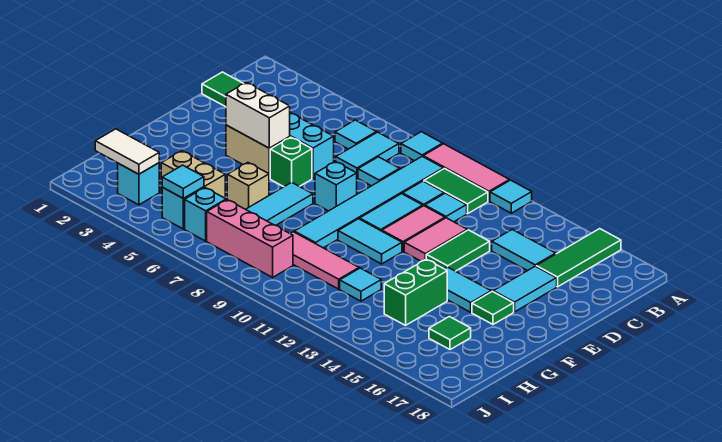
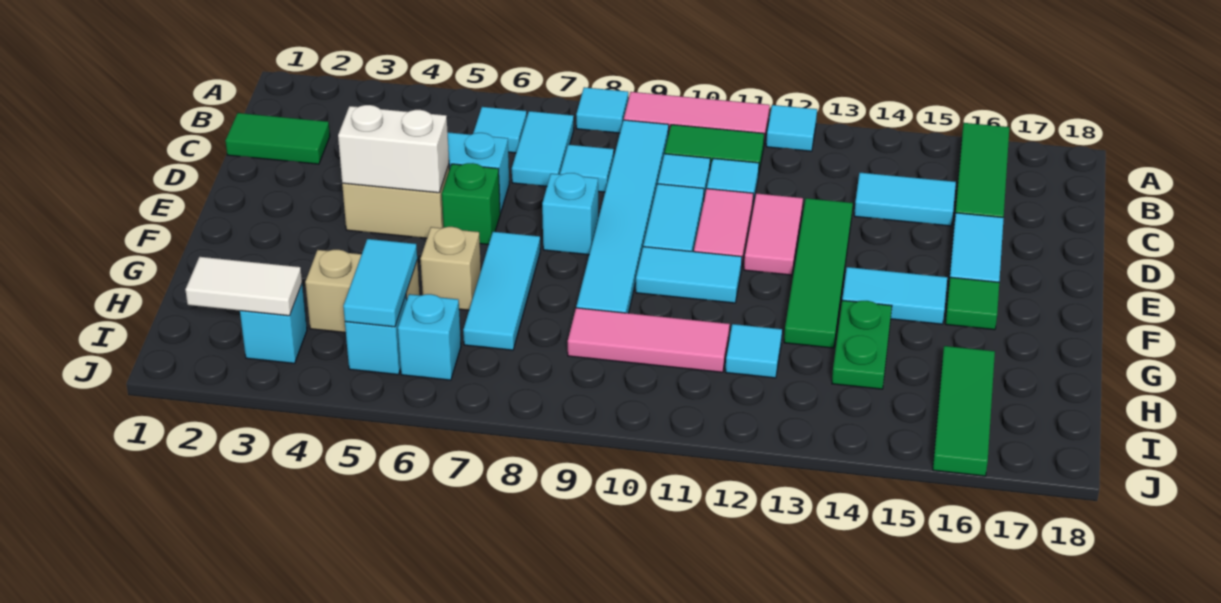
green 1x2 tile [426,230,490,271] -> green 1x4 tile [784,198,853,348]
green 1x2 brick [384,259,447,325] -> green 1x2 plate [832,300,892,389]
green 1x1 tile [429,317,471,350] -> green 1x3 tile [933,346,995,476]
cyan 1x1 tile [162,165,204,199] -> cyan 1x2 tile [343,239,417,327]
pink 1x3 brick [207,200,293,277] -> none

